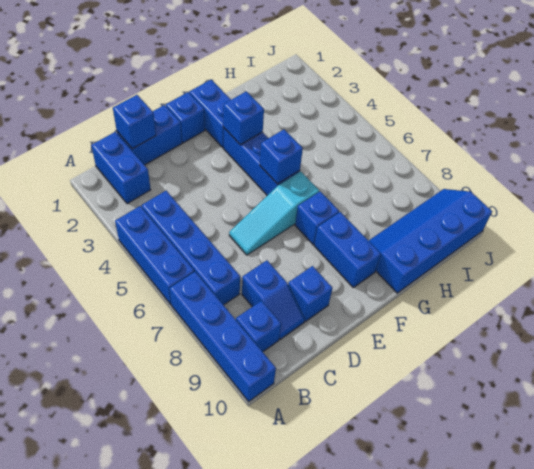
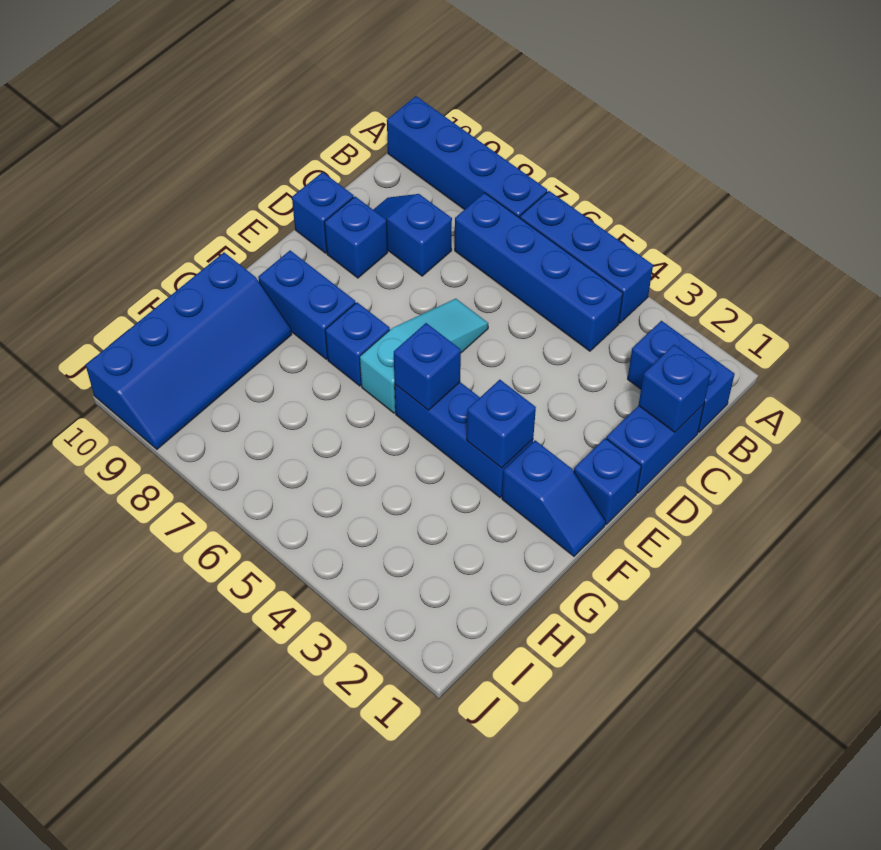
blue 1x1 brick [236,301,281,352] -> blue 1x1 brick moved to [292,172,354,253]
blue 1x2 brick [189,80,231,148] -> blue 1x2 slope [502,440,605,556]

